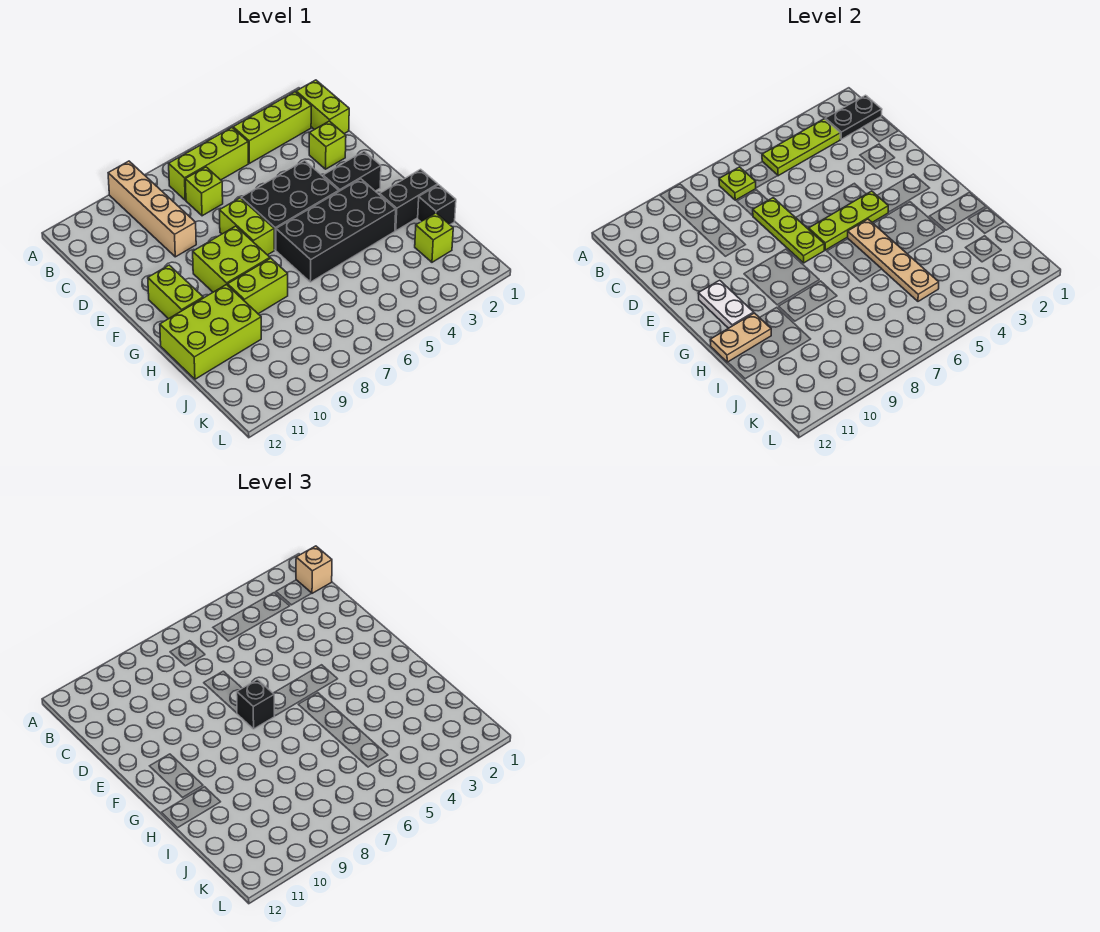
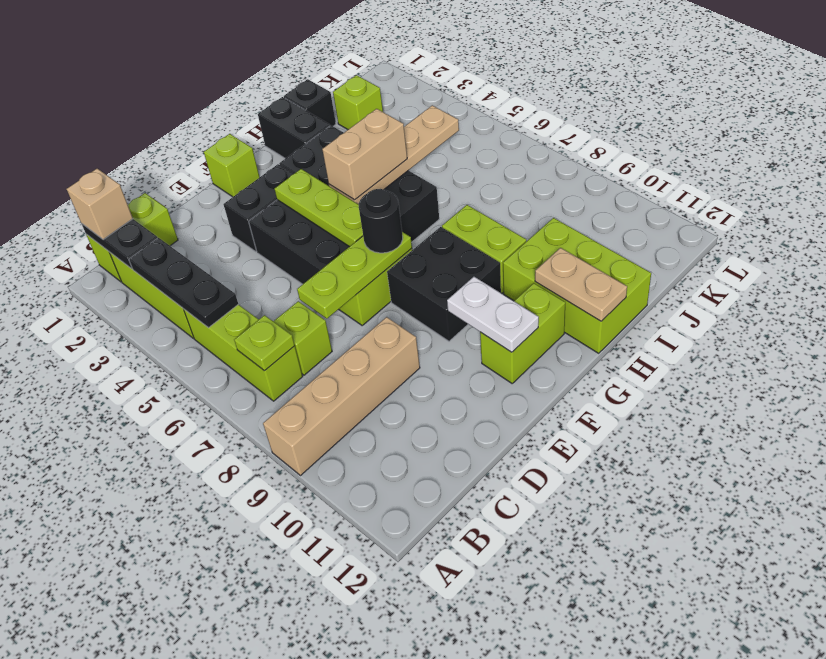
lime 1x3 plate [762,119,840,176] -> black 1x3 plate [129,238,238,328]
lime 1x1 brick [309,121,346,169] -> lime 1x1 brick moved to [204,134,260,197]
black 1x2 brick [323,151,381,191] -> black 1x2 brick turned to [223,164,293,252]
black 1x1 brick [237,680,274,729] -> black 1x1 round brick [359,189,403,253]
lime 2x2 brick [193,226,270,292] -> black 2x2 brick [387,227,501,341]
white 1x2 plate [698,280,754,328] -> white 1x2 plate turned to [447,277,539,352]
none -> tan 1x2 brick [322,109,407,200]

